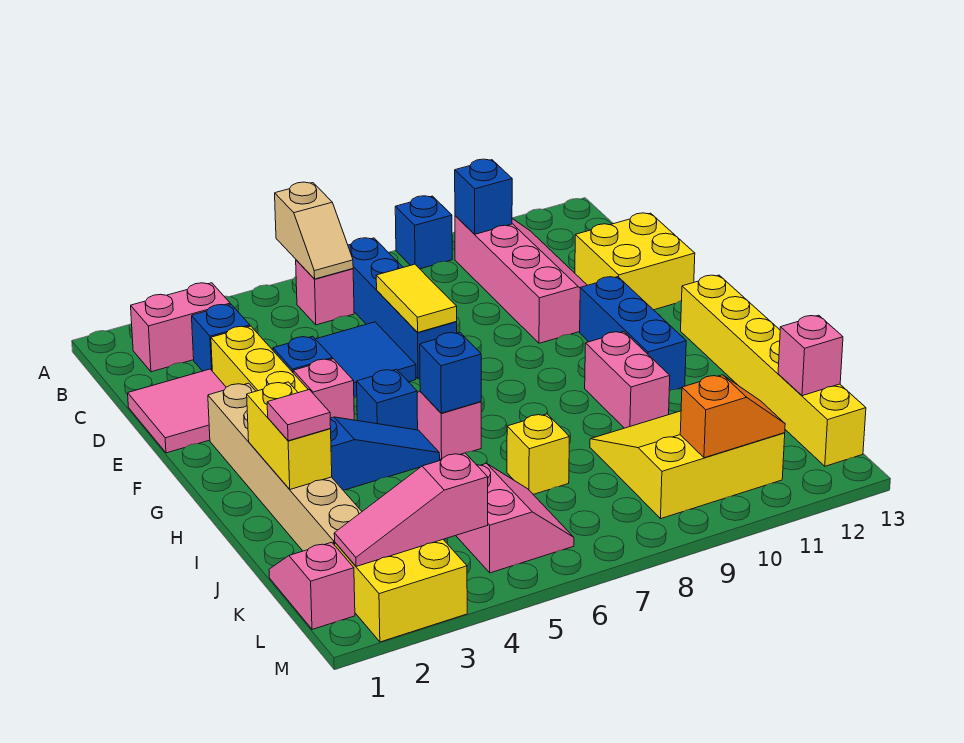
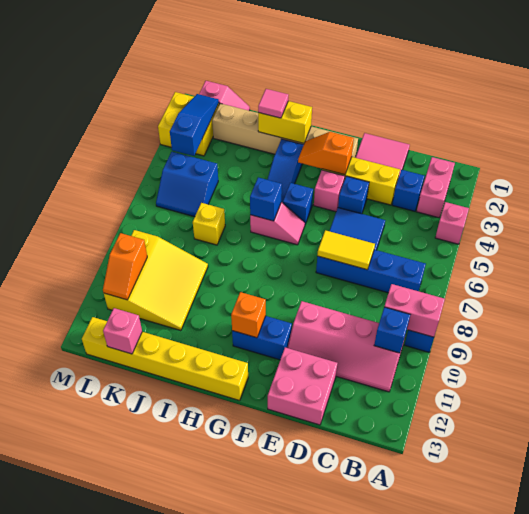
tan 1x2 slope [275,182,353,279] -> none
pink 1x1 brick [296,260,354,325] -> pink 1x1 brick moved to [435,202,469,244]
yellow 2x2 brick [575,213,695,310] -> pink 2x2 brick [268,347,337,425]
none -> orange 1x2 slope [298,132,354,175]
blue 1x3 brick [580,277,686,391] -> blue 1x2 brick [232,316,292,360]
none -> orange 1x1 brick [231,292,266,338]
pink 1x2 brick [585,332,670,428] -> pink 1x2 brick moved to [384,284,445,337]
pink 2x2 slope [456,463,574,573] -> blue 2x2 slope [156,152,218,217]
pink 1x3 slope [334,453,488,566] -> blue 1x3 slope [170,94,219,156]

